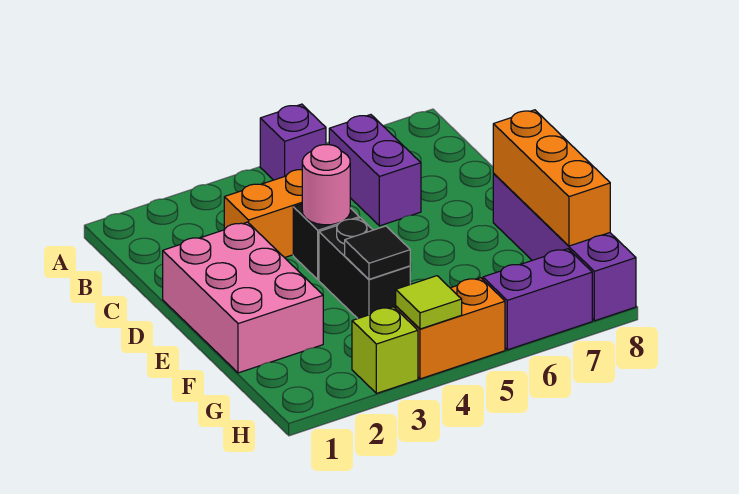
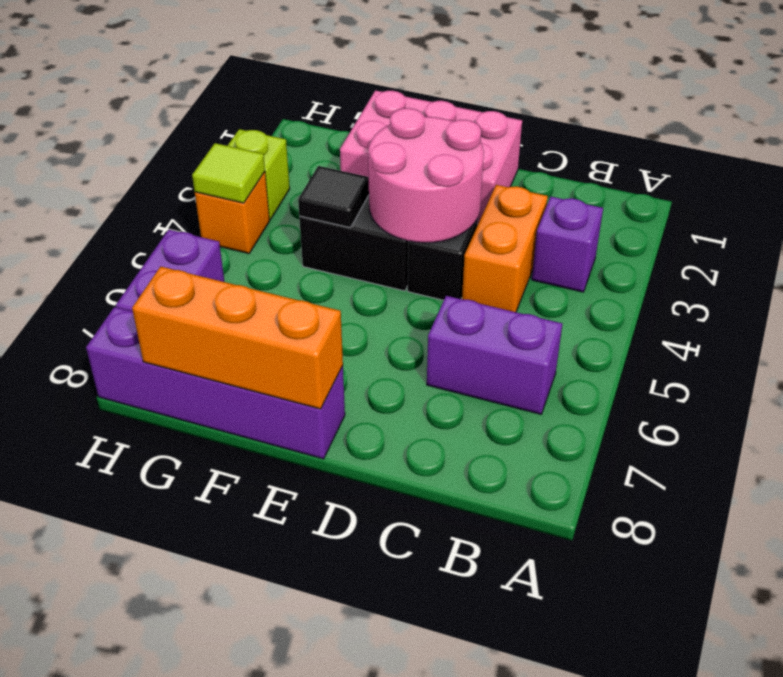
purple 1x1 brick [260,104,326,180] -> purple 1x1 brick moved to [532,196,603,292]
pink 1x1 round brick [302,145,350,225] -> pink 2x2 round brick [368,108,484,243]
orange 1x2 brick [396,278,505,379] -> orange 1x1 brick [195,172,270,254]

